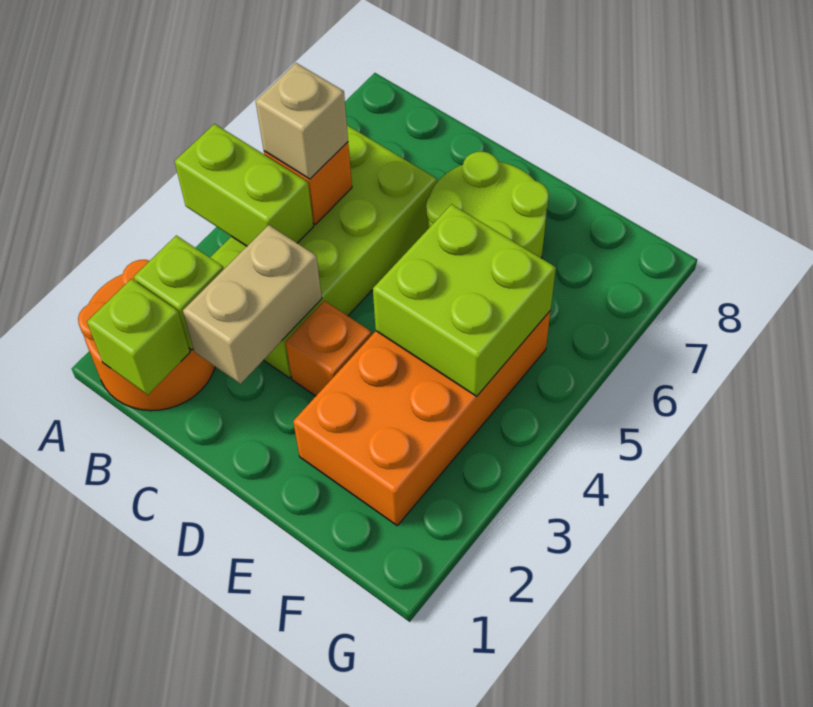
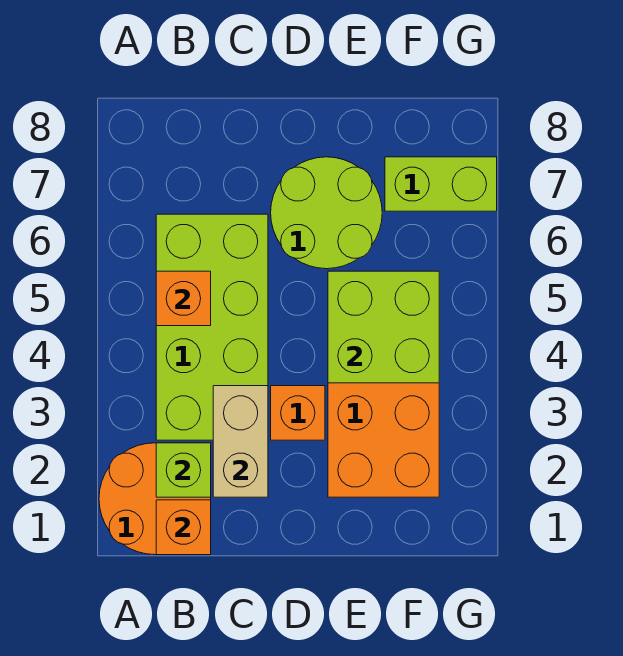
lime 1x2 brick [175,124,313,246] -> lime 1x2 brick moved to [385,157,497,211]
lime 1x1 brick [87,279,190,395] -> orange 1x1 brick [156,500,211,555]
tan 1x1 brick [256,63,348,179] -> none

